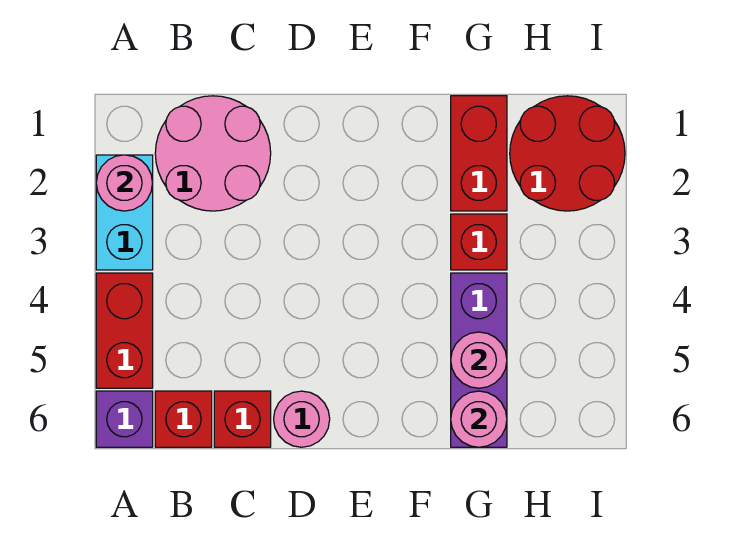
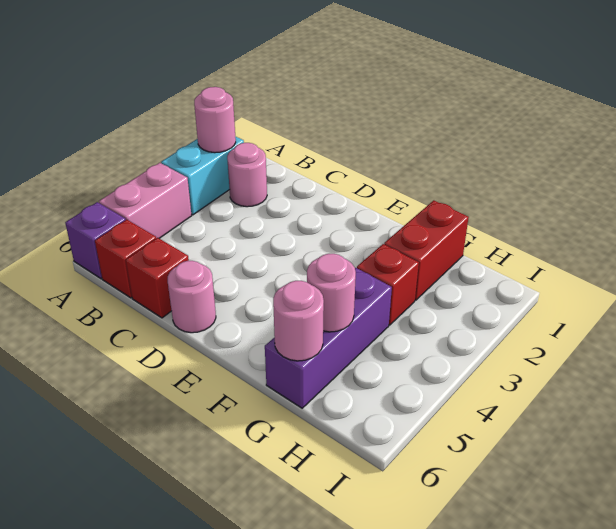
red 1x2 brick [96,273,153,388] -> pink 1x2 brick [99,163,192,238]
pink 2x2 round brick [155,96,271,211] -> pink 1x1 round brick [227,143,267,207]
red 2x2 round brick [510,96,625,211] -> none

